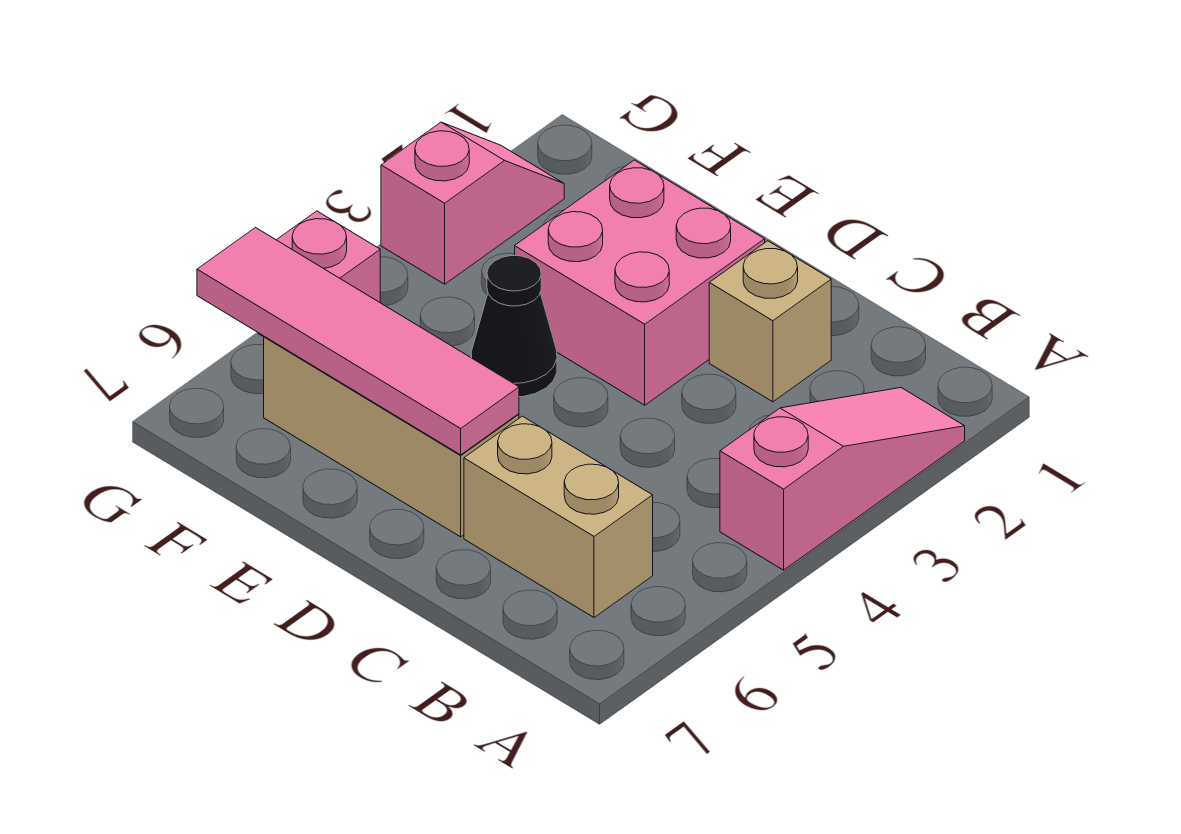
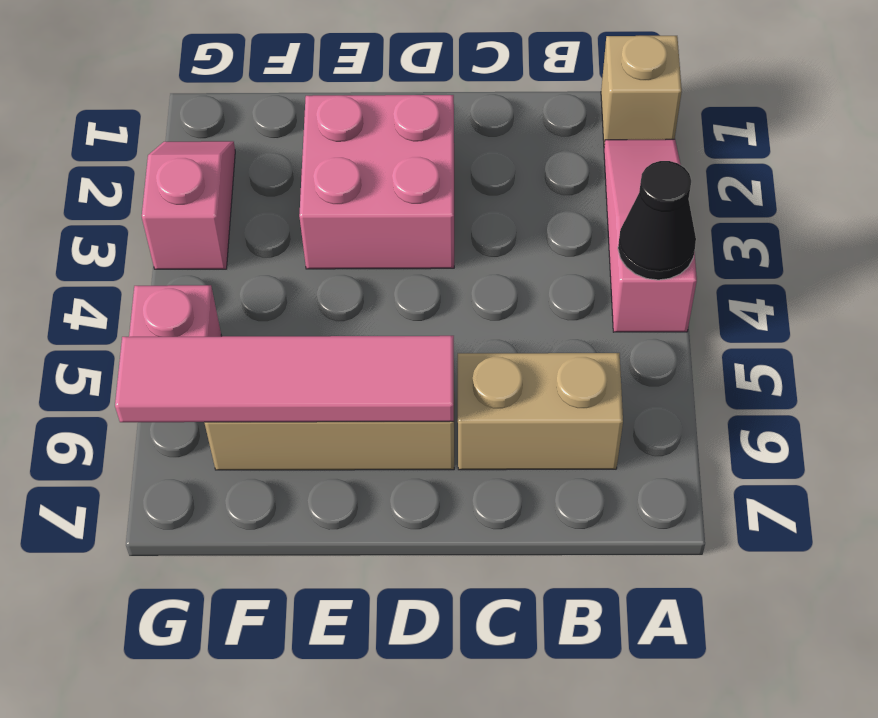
tan 1x1 brick [709,241,831,402] -> tan 1x1 brick moved to [601,36,682,144]
black 1x1 cone [471,256,557,397] -> black 1x1 cone moved to [618,161,696,280]

